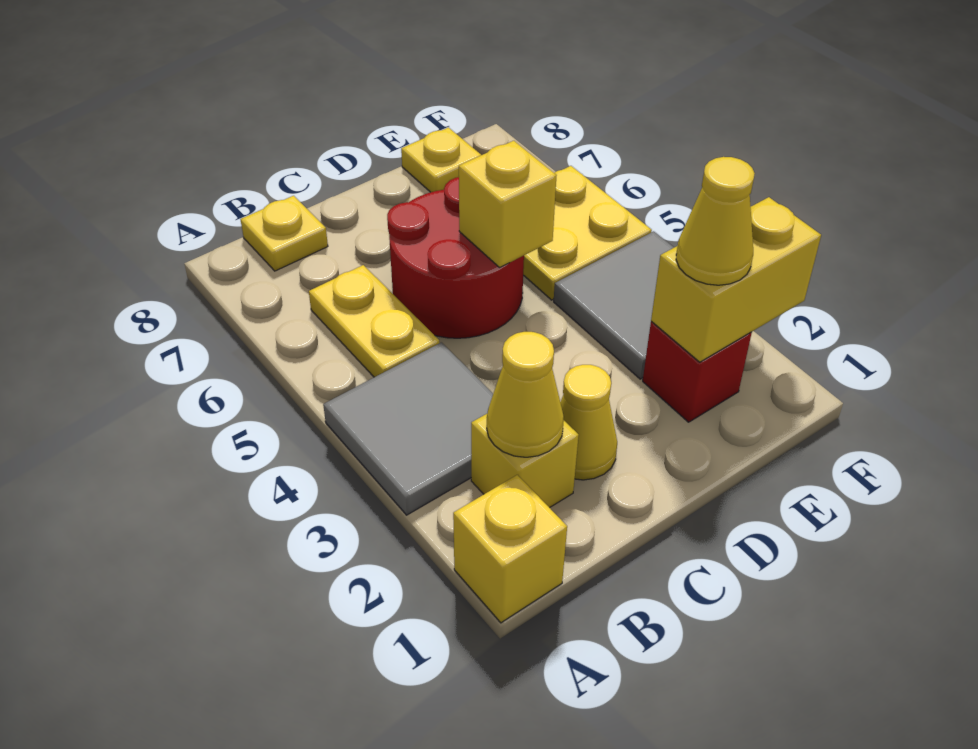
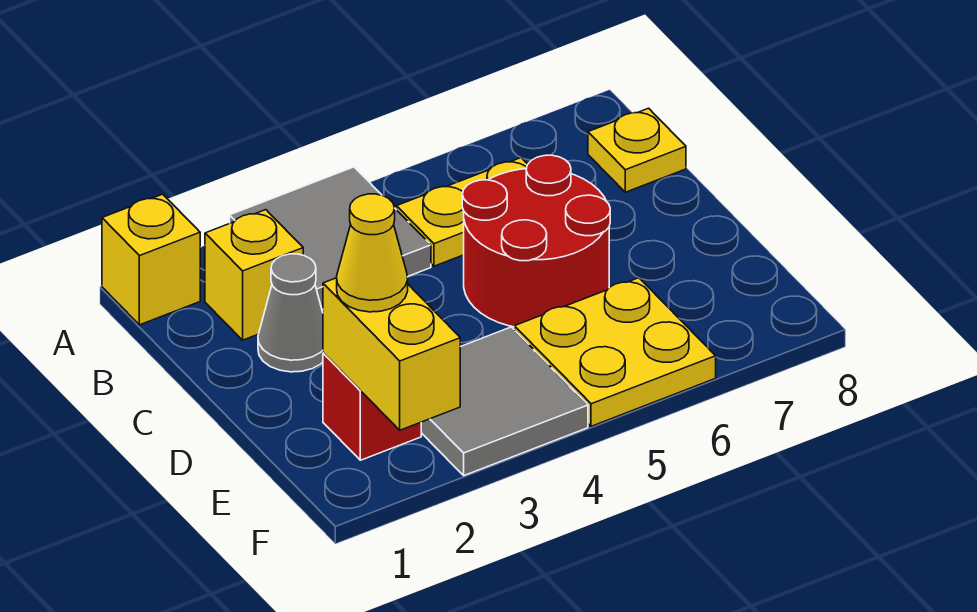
yellow 1x1 cone [487,332,564,457] -> none
yellow 1x1 cone [560,365,617,480] -> grey 1x1 cone [258,254,323,372]
yellow 1x1 brick [459,141,557,267] -> none
yellow 1x1 plate [401,127,481,192] -> none

